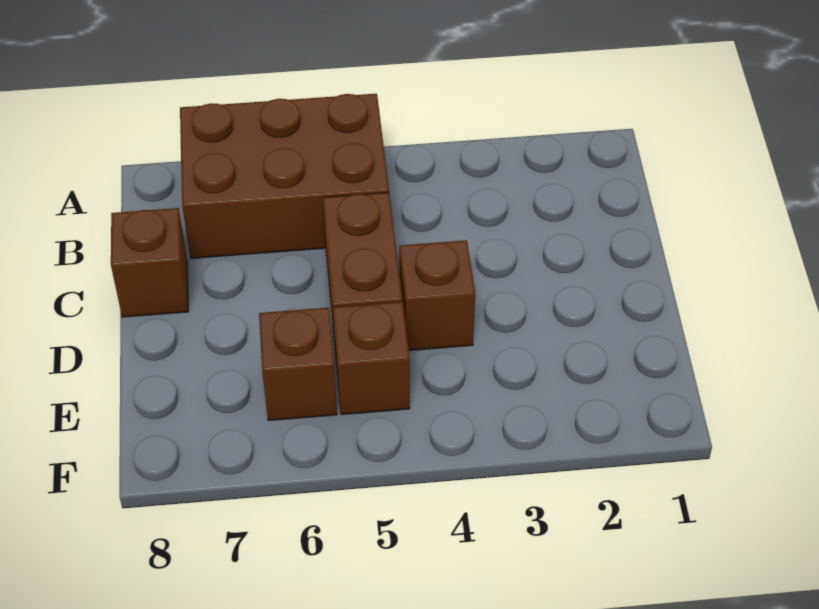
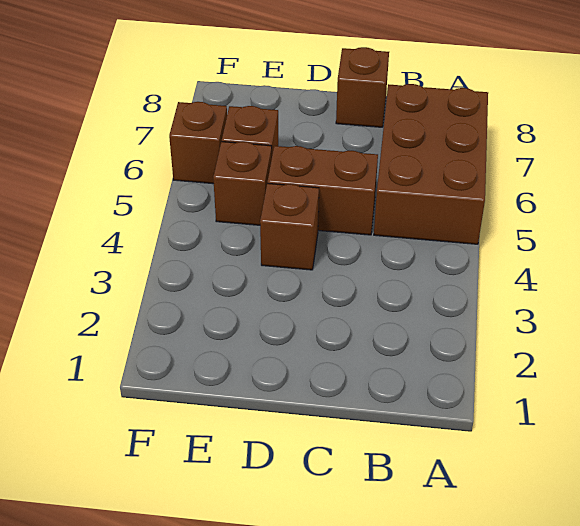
none -> brown 1x1 brick [169,102,227,184]

